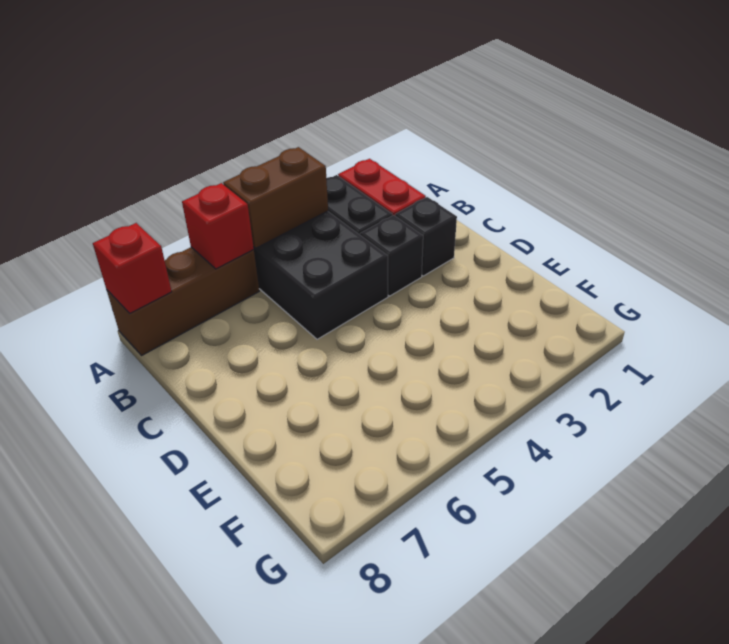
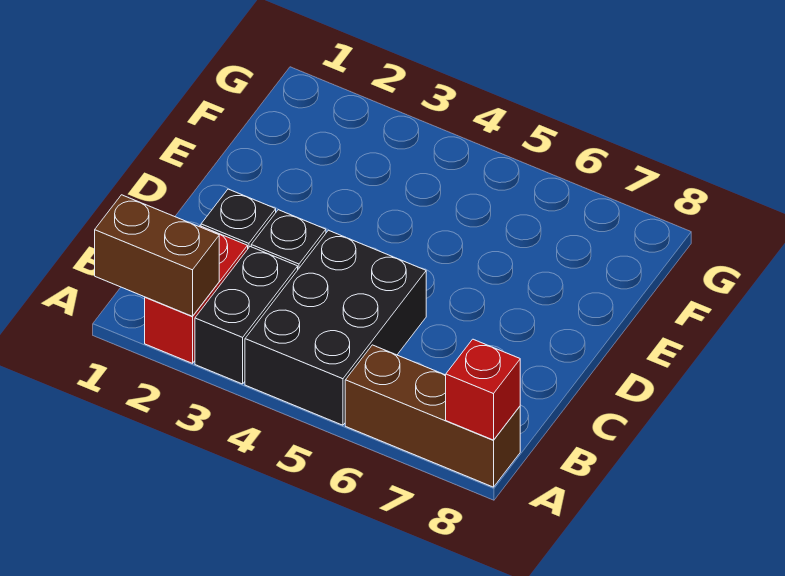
brown 1x2 brick [223,147,328,248] -> brown 1x2 brick moved to [95,195,219,316]
red 1x1 brick [182,183,254,269] -> none

